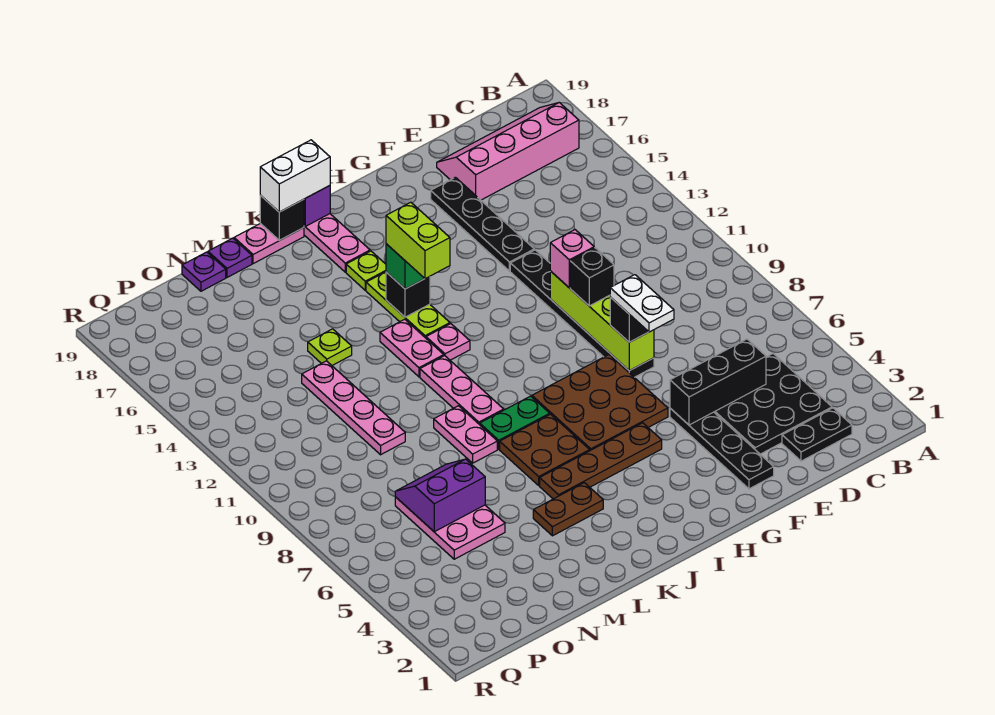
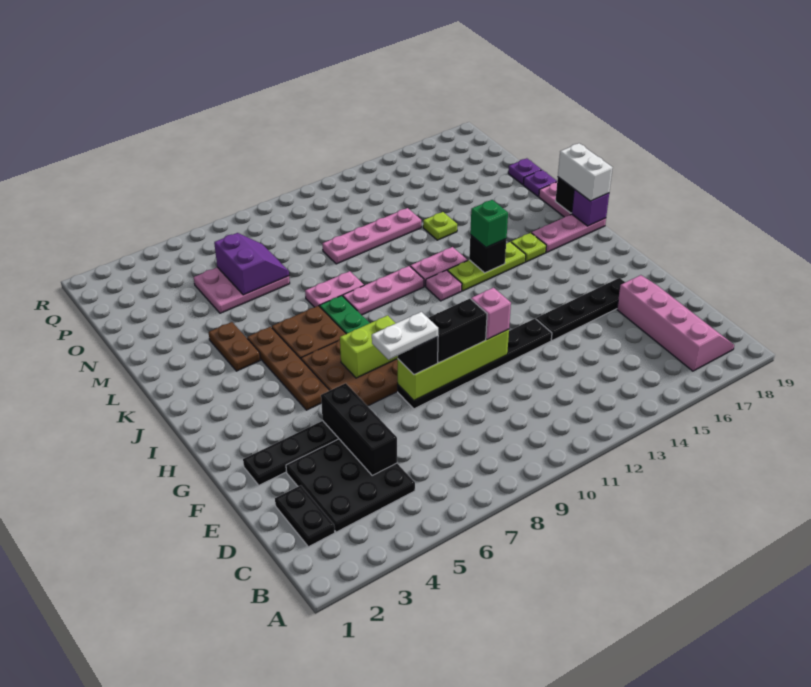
black 1x1 brick [570,248,614,306] -> black 1x2 brick [429,299,487,363]
lime 1x2 brick [386,202,450,279] -> lime 1x2 brick moved to [340,315,398,378]

